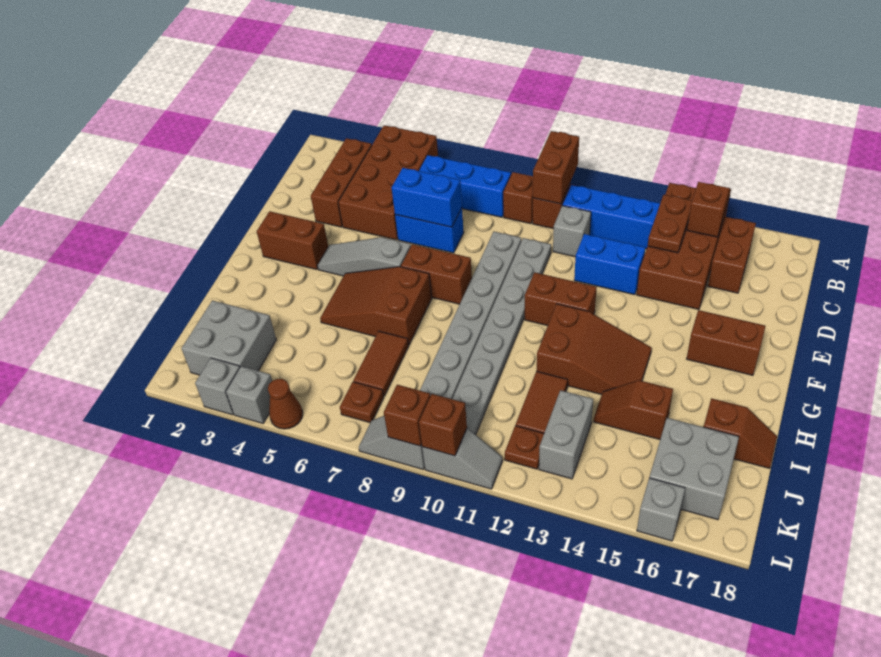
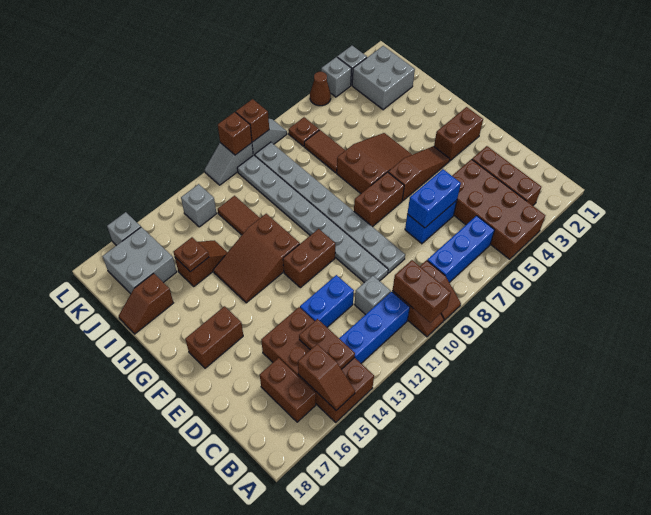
grey 1x3 slope [317,237,411,276] -> brown 1x3 slope [388,146,450,201]
grey 1x2 brick [539,390,593,479] -> grey 1x1 brick [181,184,217,227]
brown 1x1 plate [505,425,544,469] -> brown 1x1 plate moved to [174,237,209,272]

